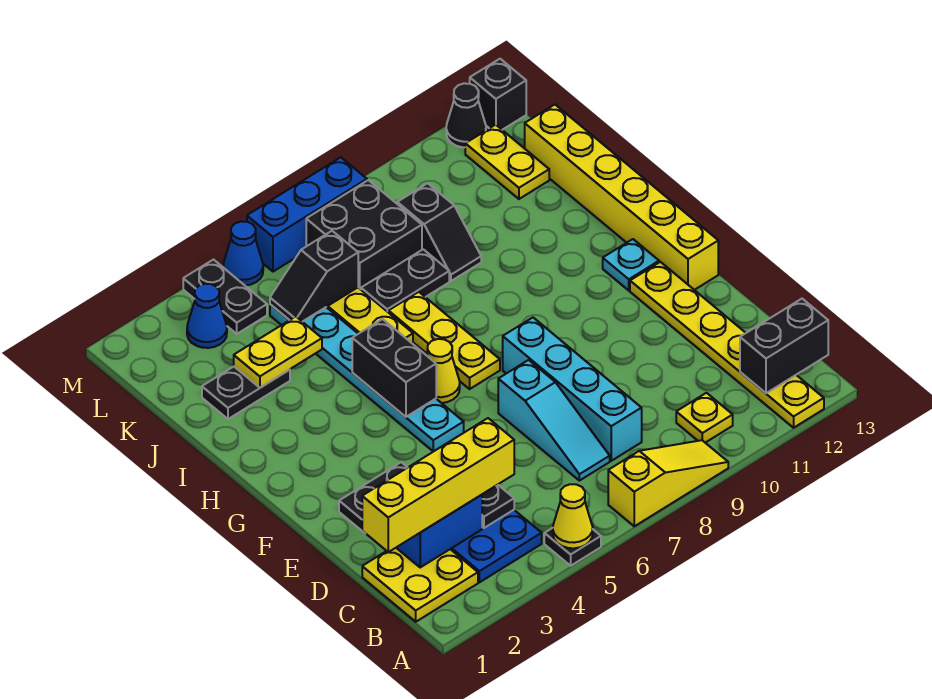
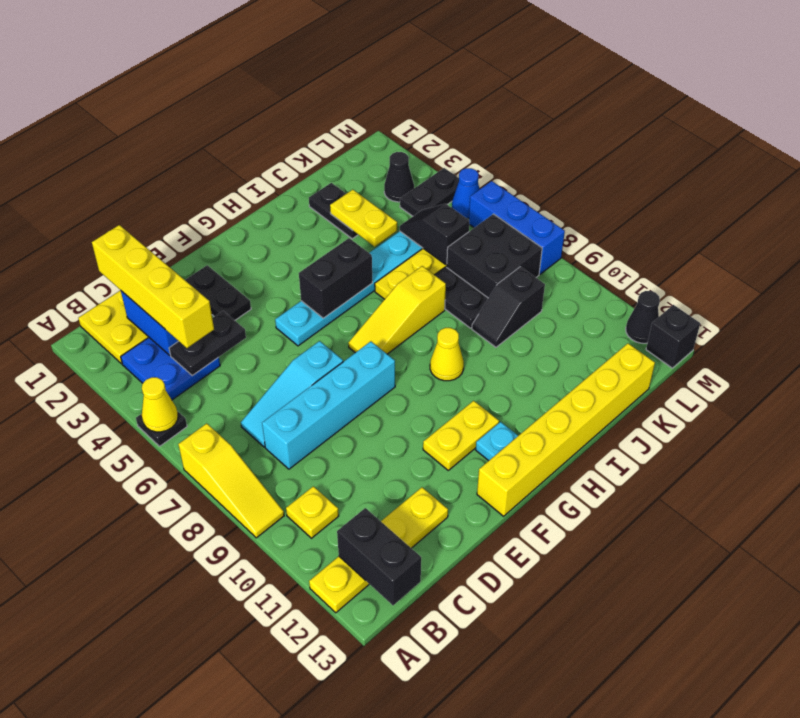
yellow 1x6 plate [630,262,824,428] -> yellow 1x4 plate [309,487,448,613]
yellow 1x1 cone [427,339,460,403] -> yellow 1x1 cone moved to [430,328,464,381]
yellow 1x3 plate [389,292,500,389] -> yellow 1x3 slope [348,266,446,354]
yellow 1x2 plate [465,125,549,199] -> yellow 1x2 plate moved to [423,401,499,470]
blue 1x1 cone [187,284,227,348] -> black 1x1 cone [384,152,414,202]

